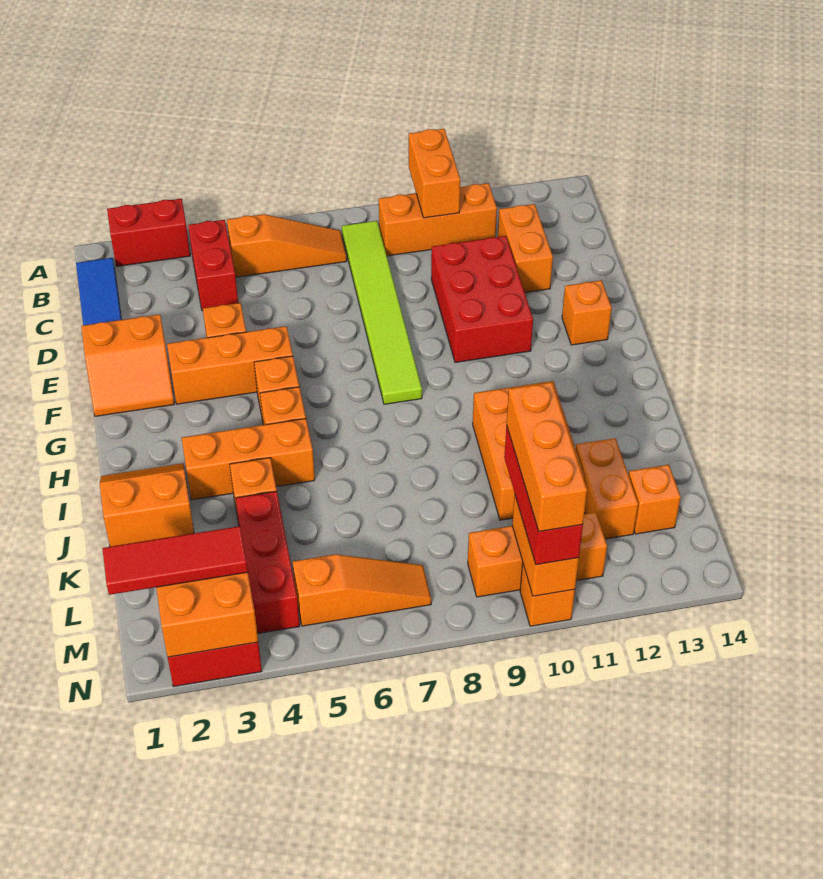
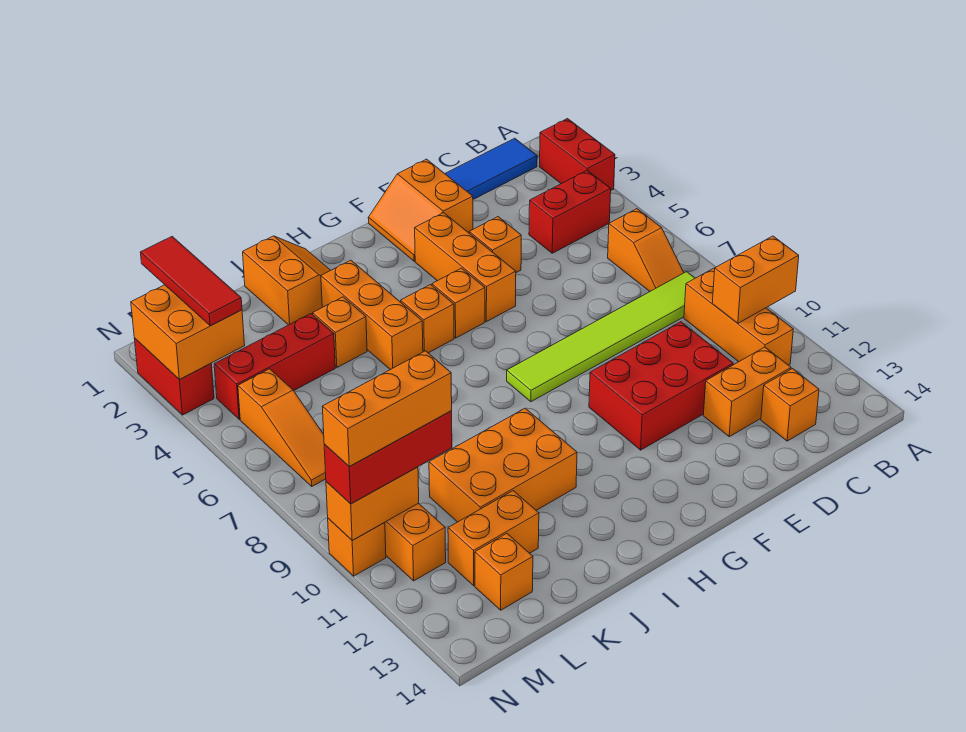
orange 1x3 slope [227,214,347,277] -> orange 1x2 slope [608,209,684,291]
orange 1x1 brick [562,280,612,345] -> orange 1x1 brick moved to [761,369,819,441]

